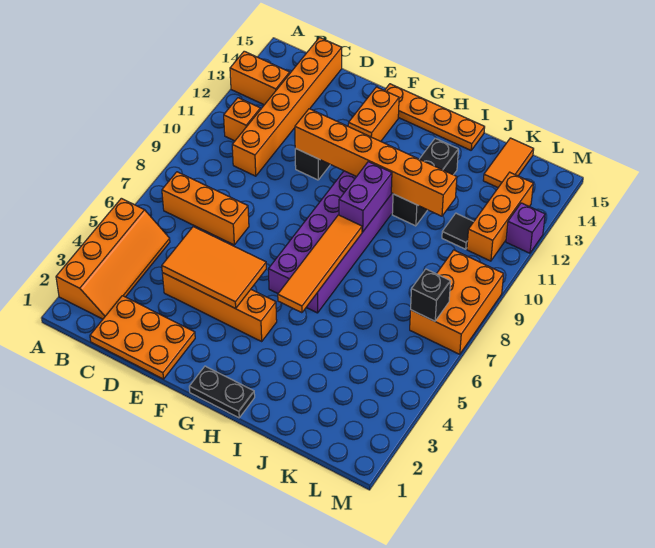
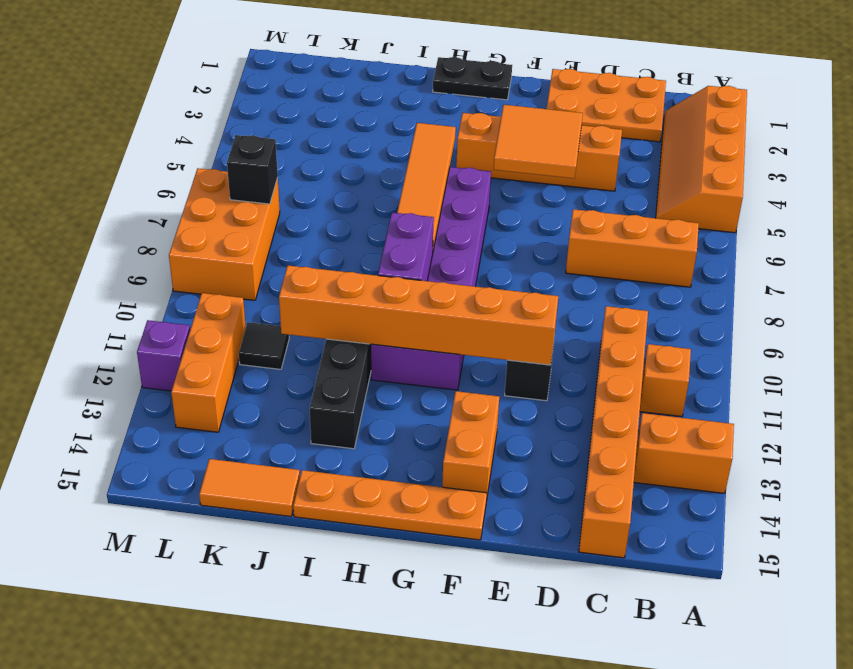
orange 2x3 tile [162,227,266,309] -> orange 2x2 tile [494,105,583,178]
orange 1x2 tile [483,138,534,188] -> orange 1x2 tile turned to [199,459,300,516]

